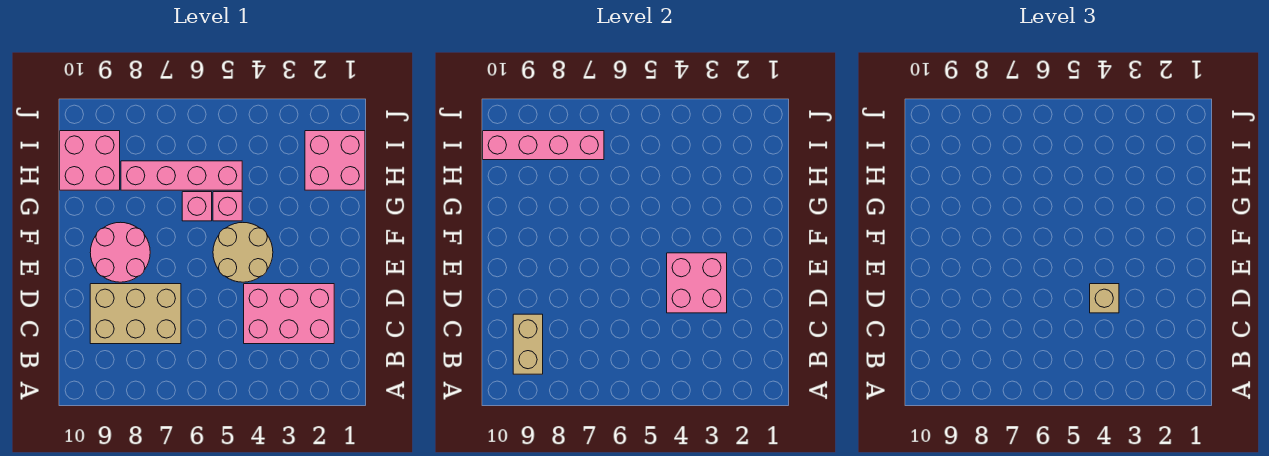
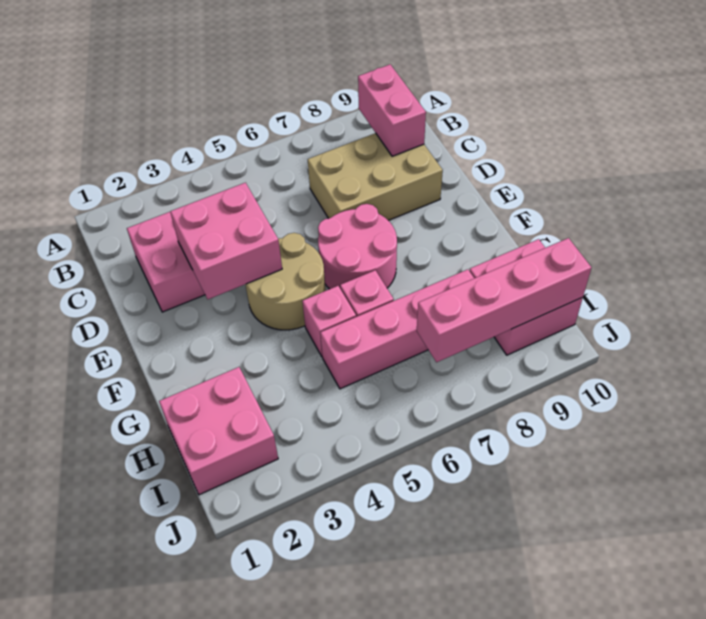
tan 1x2 brick [513,314,543,374] -> pink 1x2 brick [358,64,426,156]
tan 1x1 brick [1090,284,1119,313] -> none
pink 2x2 round brick [90,222,150,282] -> pink 2x2 round brick moved to [318,204,397,289]

